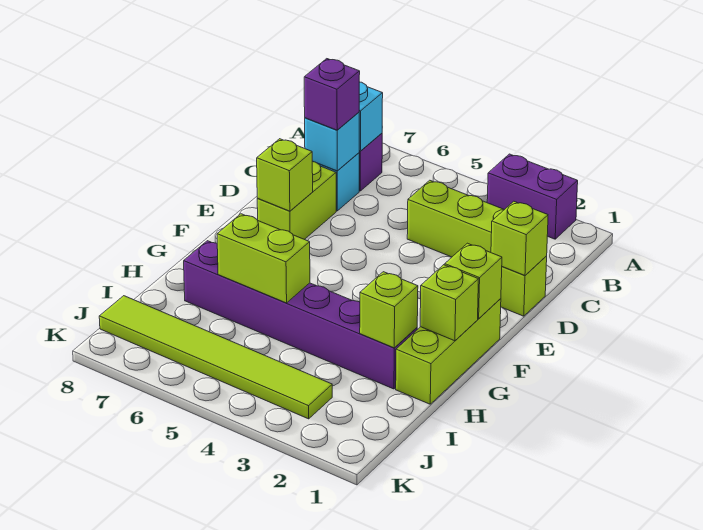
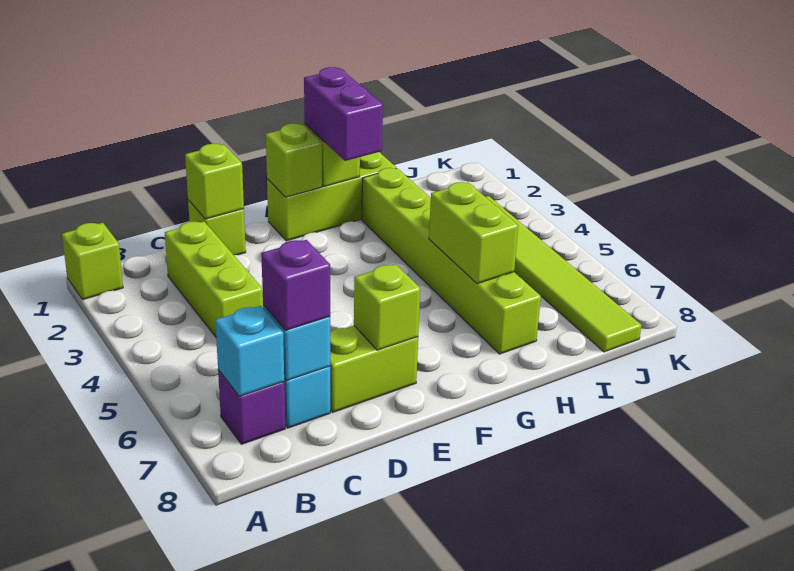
purple 1x2 brick [487,154,578,239] -> purple 1x2 brick moved to [304,67,383,161]
purple 1x6 brick [184,241,417,389] -> lime 1x6 brick [362,168,541,354]
lime 1x1 brick [360,272,418,348] -> lime 1x1 brick moved to [62,223,123,300]

